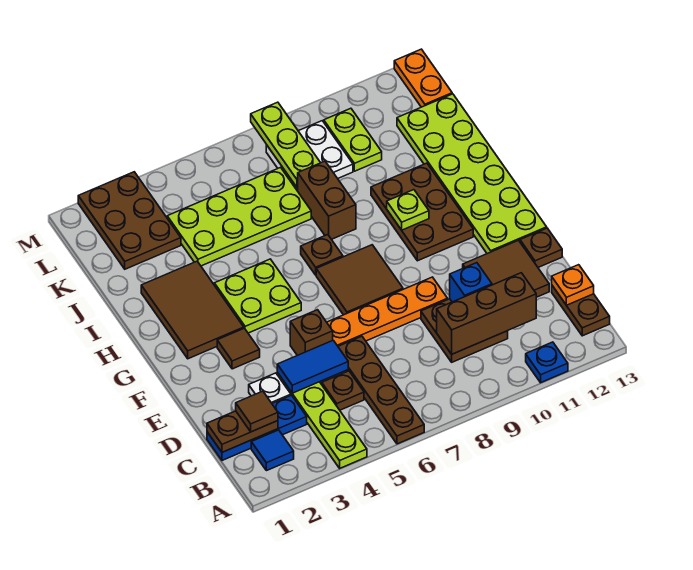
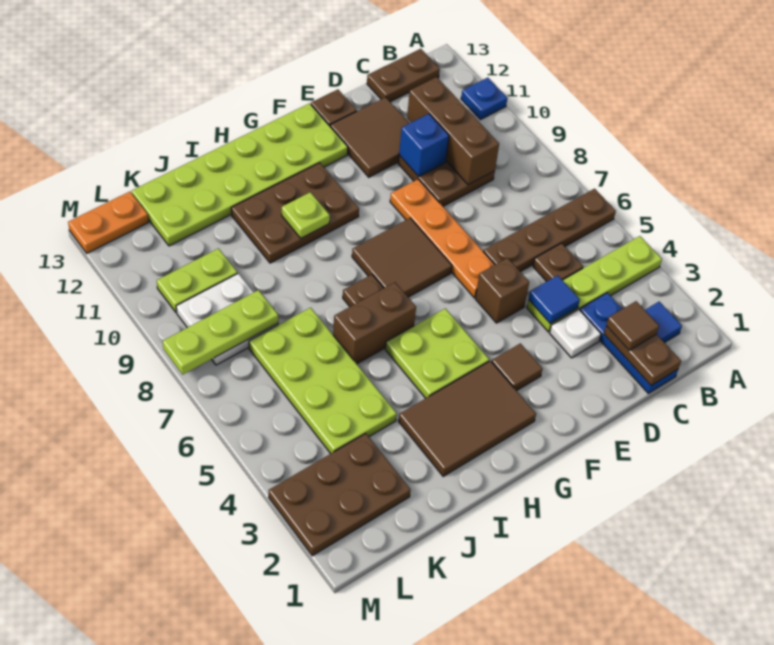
orange 1x1 plate [552,265,594,305] -> none
blue 1x2 tile [277,340,348,393] -> blue 1x1 tile [529,275,580,324]
brown 1x2 brick [298,161,356,239] -> brown 1x2 brick moved to [333,282,416,364]

